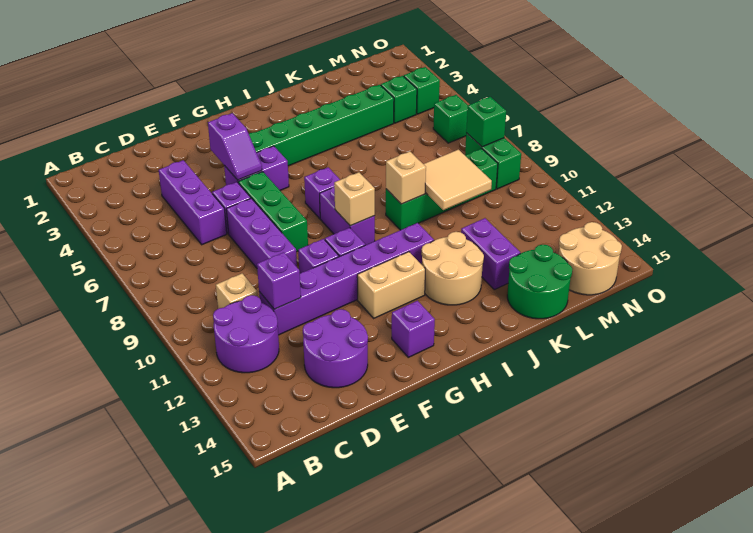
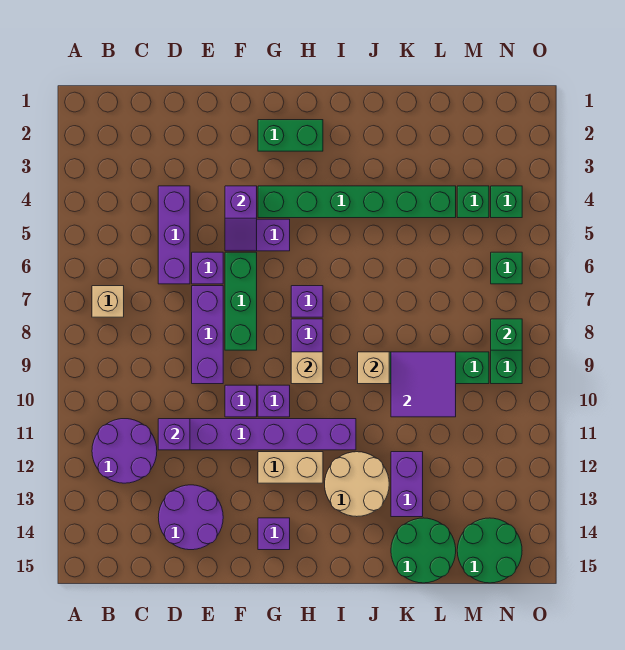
tan 1x1 brick [216,274,257,309] -> tan 1x1 brick moved to [92,286,124,317]
none -> green 1x2 brick [258,120,323,151]
tan 2x2 tile [424,150,492,210] -> purple 2x2 tile [391,352,456,417]
tan 2x2 round brick [559,222,622,295] -> green 2x2 round brick [457,518,522,583]

